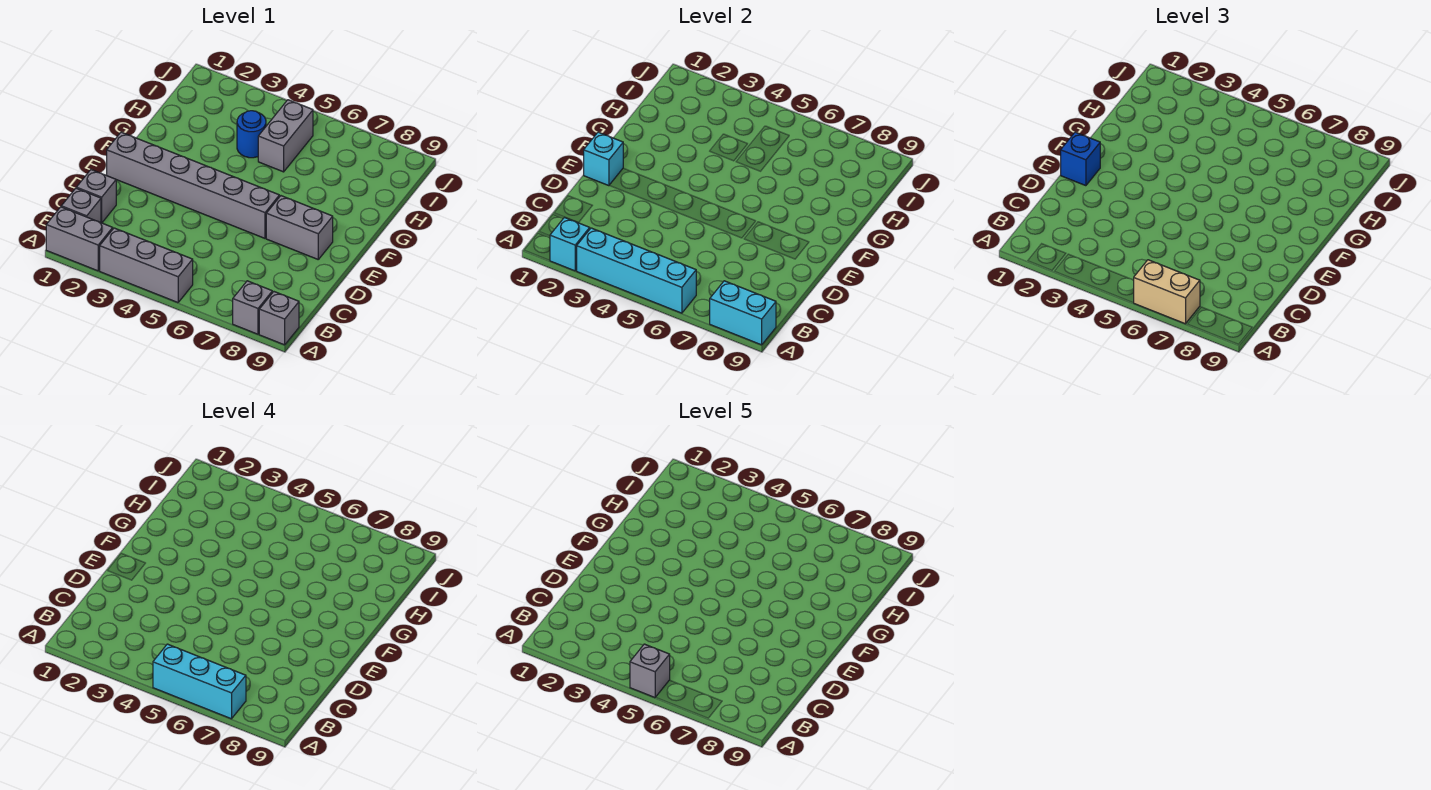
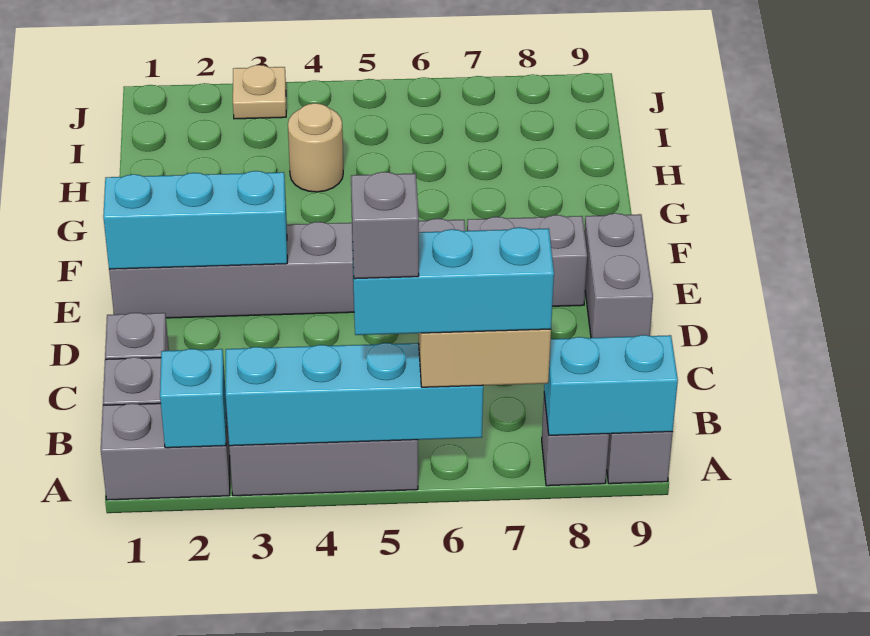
cyan 1x1 brick [584,132,623,186] -> cyan 1x3 brick [103,171,287,269]
blue 1x1 brick [1061,132,1100,186] -> none
blue 1x1 round brick [237,111,266,158] -> tan 1x1 round brick [288,103,343,192]
grey 1x2 brick [258,100,313,172] -> grey 1x2 brick moved to [584,213,653,338]
none -> tan 1x1 plate [233,65,286,119]

